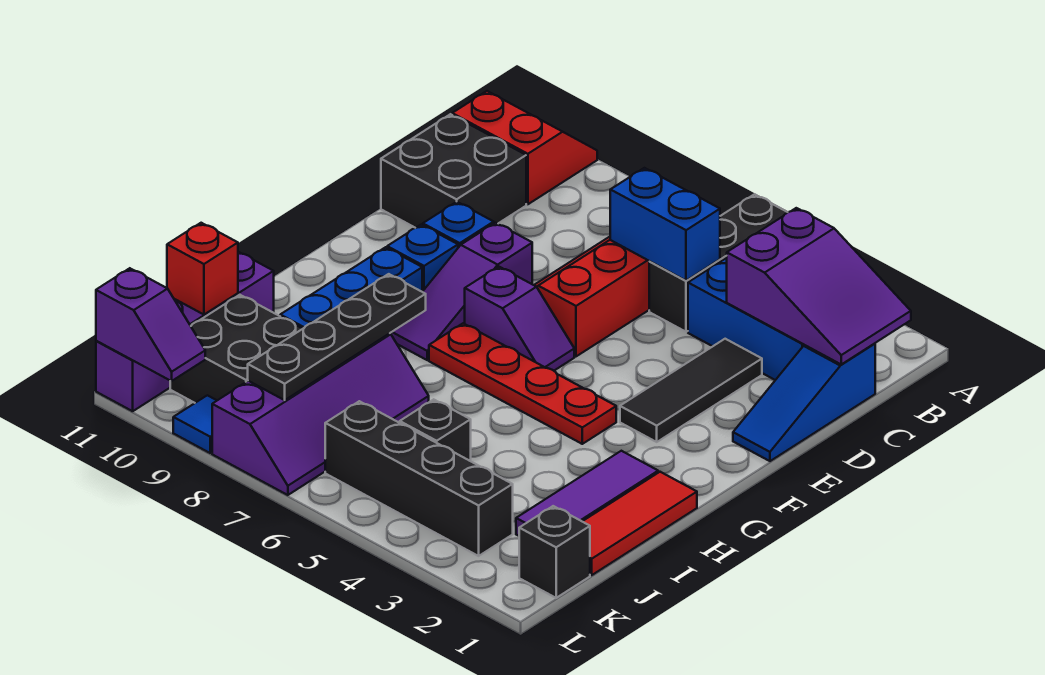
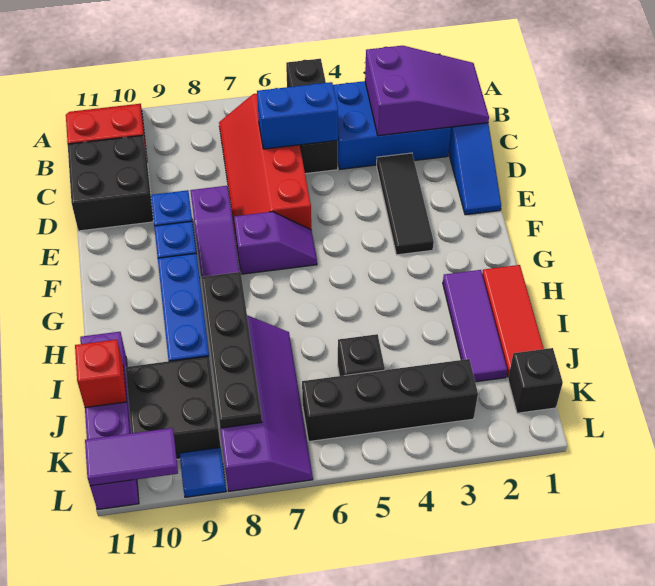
red 1x4 plate [429,323,616,444] -> none
purple 1x2 slope [96,268,205,381] -> purple 1x2 tile [85,428,178,486]

